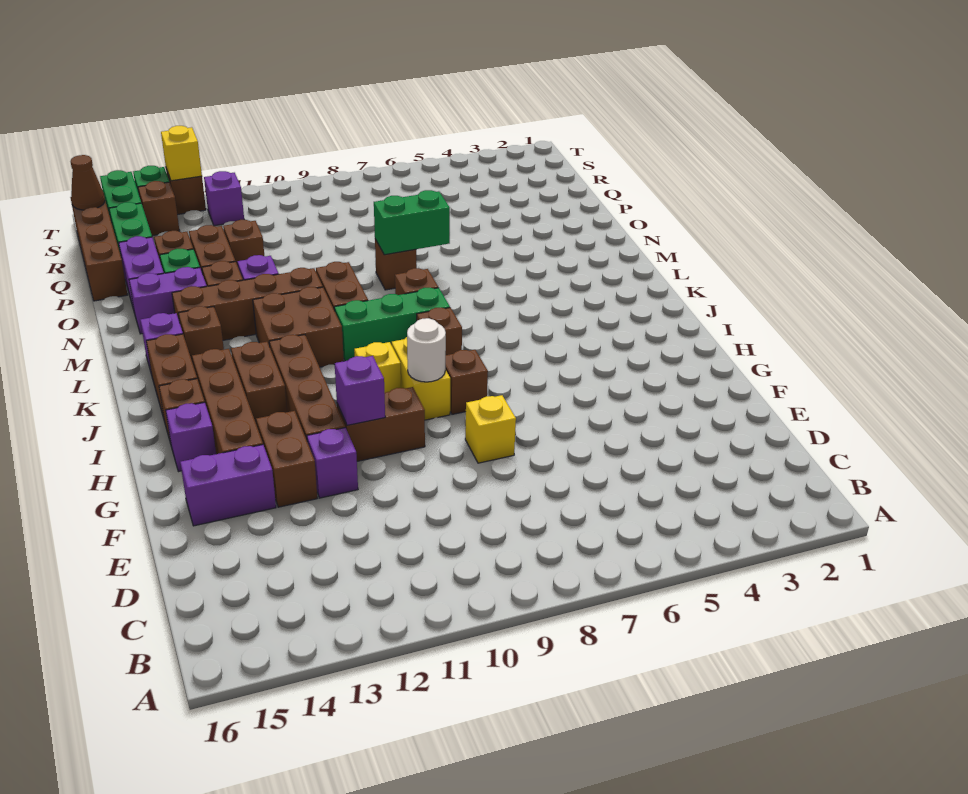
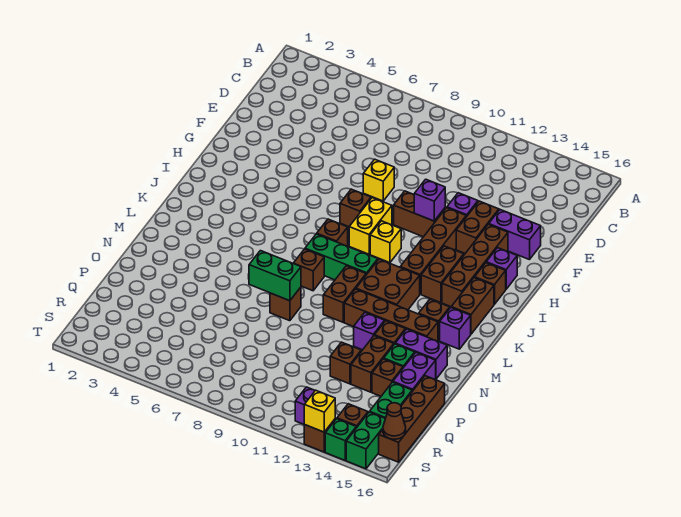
white 1x1 round brick [407,318,446,382] -> none

